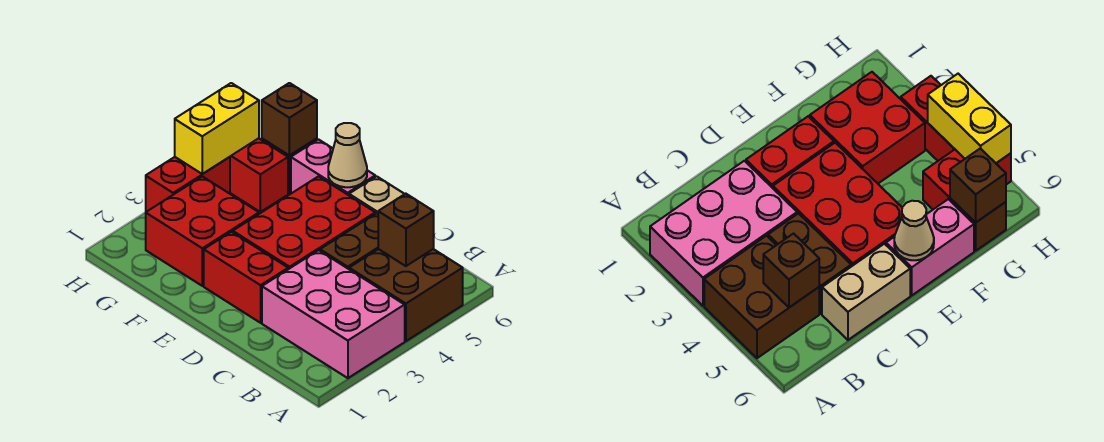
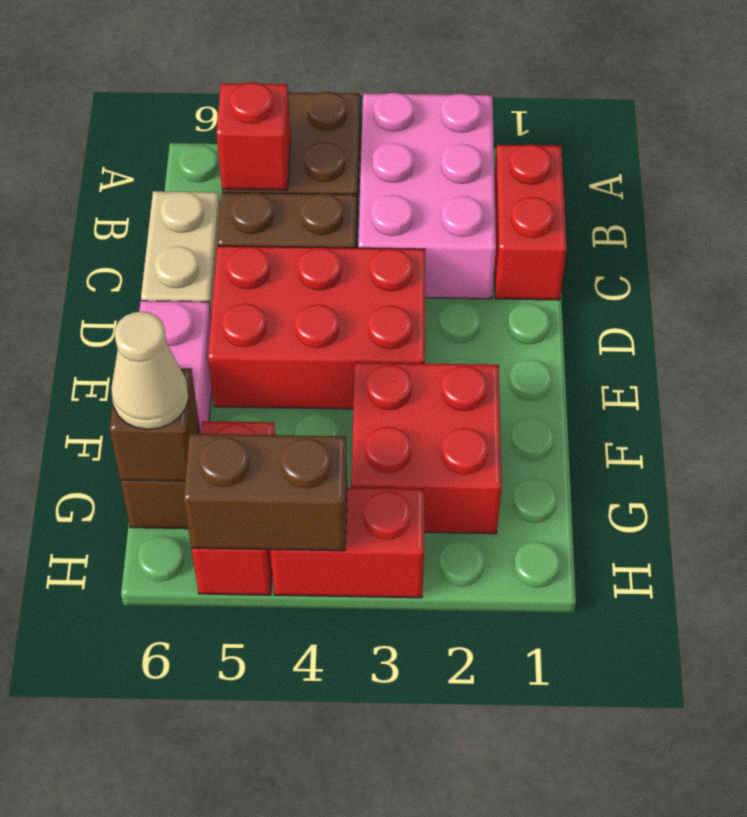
brown 1x1 brick [378,194,434,266] -> red 1x1 brick [216,82,291,190]
red 1x2 brick [204,232,288,323] -> red 1x2 brick moved to [494,144,567,300]
tan 1x1 cone [328,123,367,187] -> tan 1x1 cone moved to [111,312,189,429]
yellow 1x2 brick [175,83,259,174] -> brown 1x2 brick [184,434,347,551]

